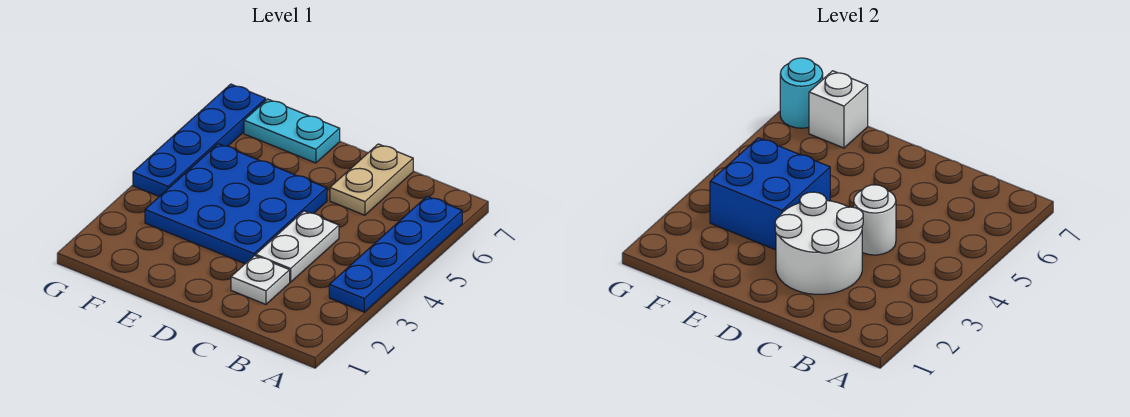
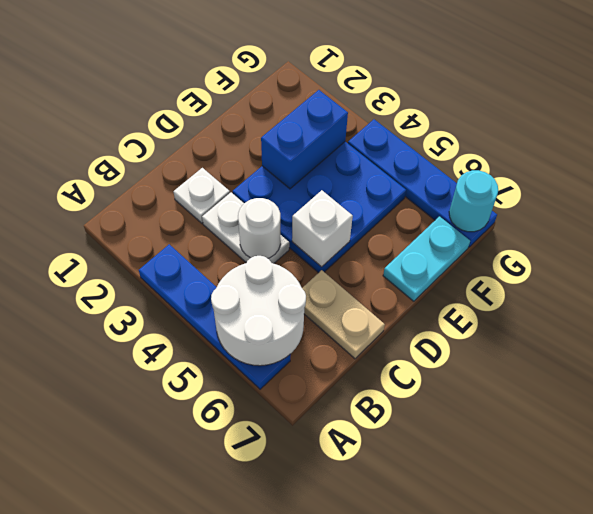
white 2x2 round brick [775,192,863,294] -> white 2x2 round brick moved to [211,256,306,366]
blue 2x2 brick [710,138,830,250] -> blue 1x2 brick [261,90,348,189]
white 1x1 brick [809,71,868,148] -> white 1x1 brick moved to [292,190,353,267]

